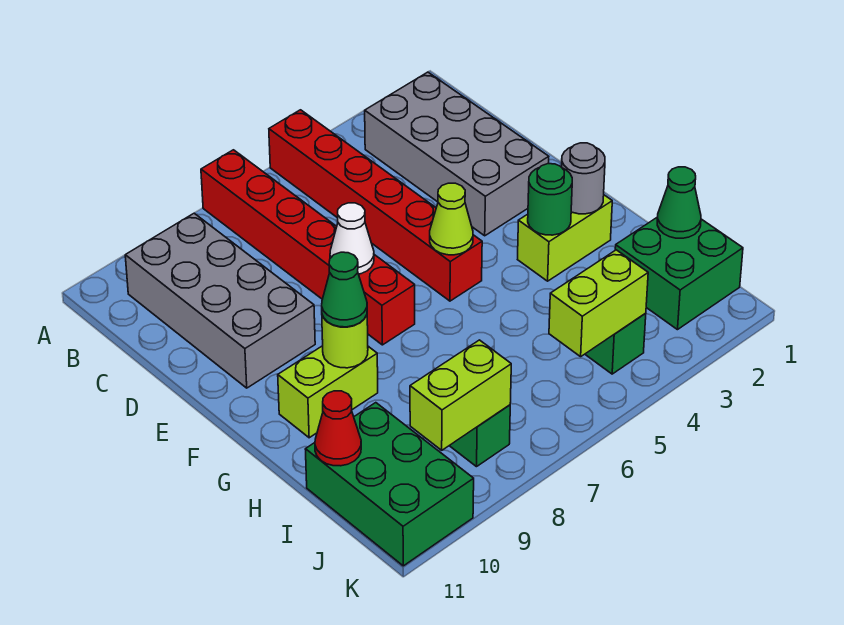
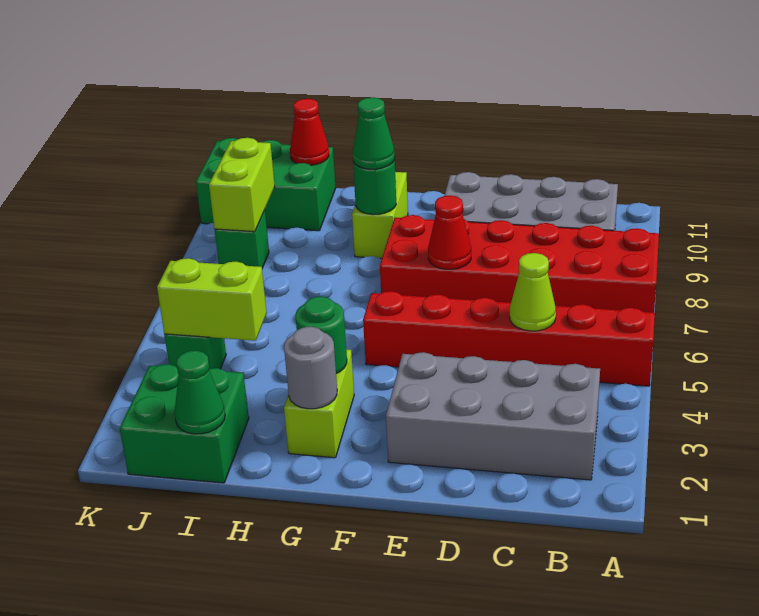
red 1x6 brick [201,150,415,345] -> red 2x6 brick [380,215,659,312]
white 1x1 cone [330,203,374,274] -> red 1x1 cone [428,195,471,269]
lime 1x1 cone [430,183,473,255] -> lime 1x1 cone moved to [510,253,556,331]
lime 1x1 round brick [322,315,368,368] -> green 1x1 round brick [353,159,396,215]
lime 1x2 brick [549,250,648,357] -> lime 1x2 brick turned to [157,258,267,341]

